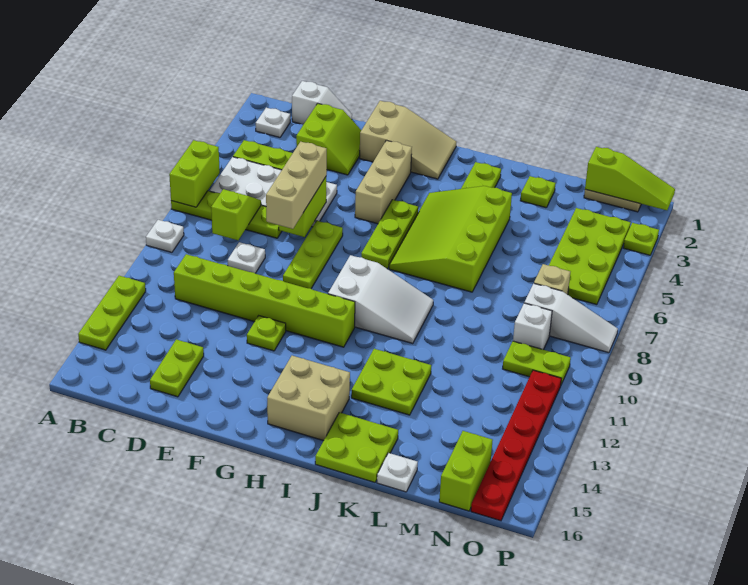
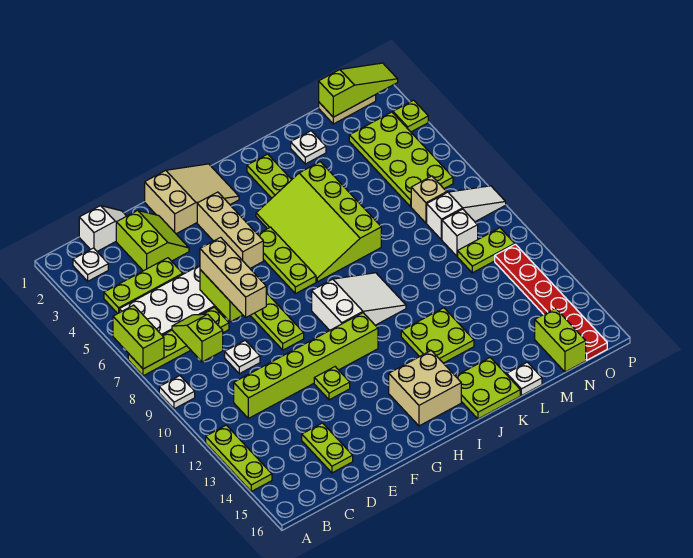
lime 1x1 plate [520,176,556,208] -> white 1x1 plate [291,131,326,164]

